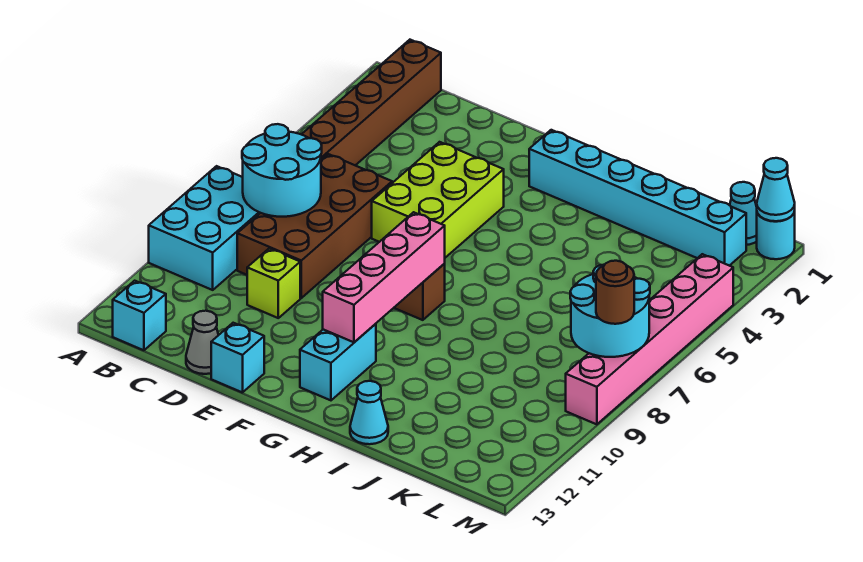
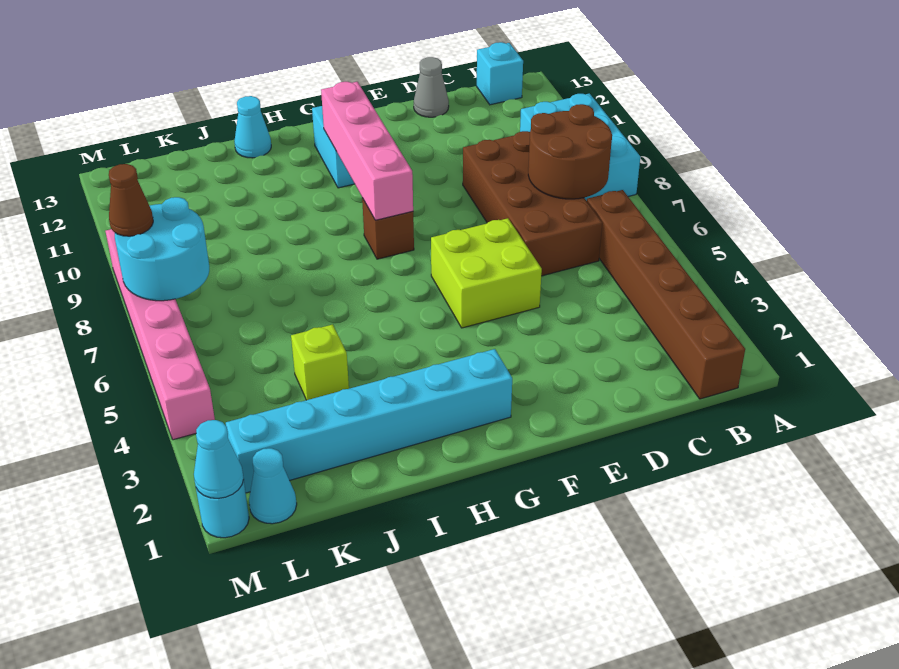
cyan 2x2 round brick [242,124,322,217] -> brown 2x2 round brick [528,104,612,199]
lime 1x1 brick [247,248,300,318] -> lime 1x1 brick moved to [291,324,349,400]
lime 2x3 brick [372,142,504,258] -> lime 2x2 brick [431,218,542,328]
cyan 1x1 brick [211,323,264,393] -> none
brown 1x1 round brick [596,261,634,324] -> brown 1x1 cone [109,164,153,236]

